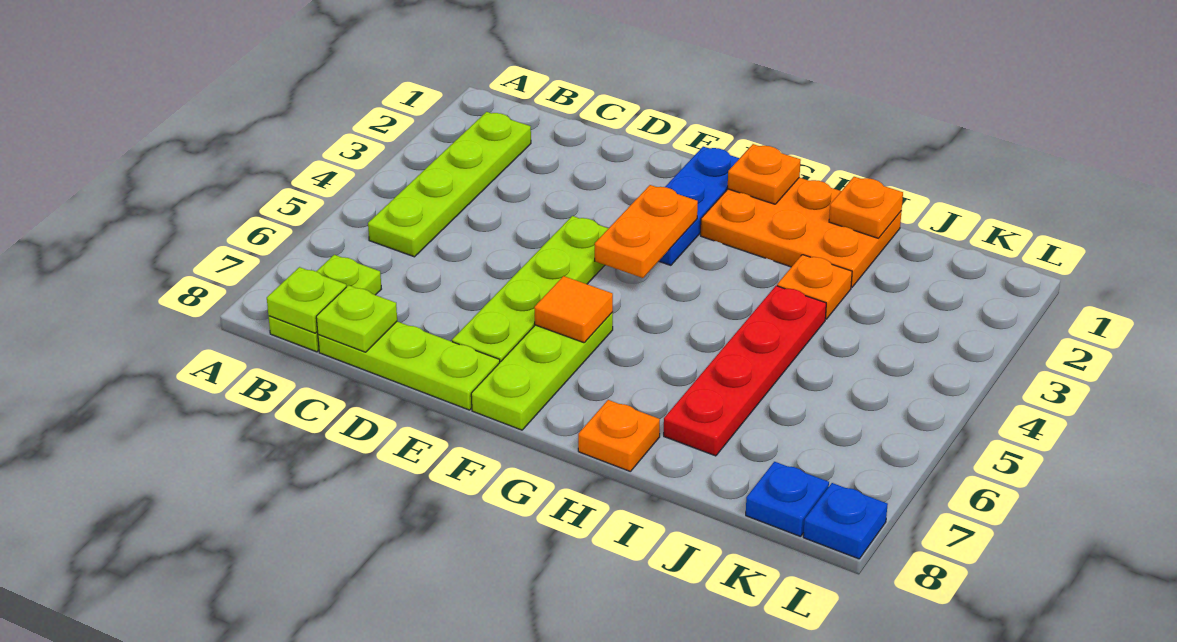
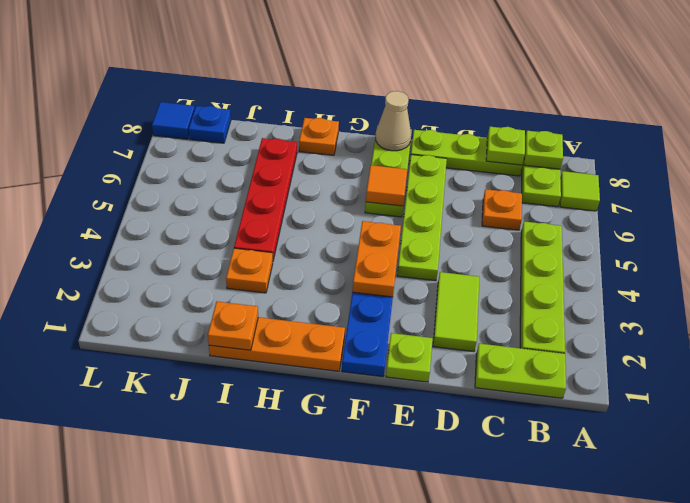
none -> lime 1x1 tile [560,171,600,211]
none -> lime 1x2 plate [475,344,566,398]
none -> lime 1x2 tile [433,272,479,352]
none -> lime 1x1 plate [386,333,433,382]
none -> tan 1x1 cone [375,91,411,151]
orange 2x3 plate [701,178,902,287] -> orange 1x3 plate [209,317,345,371]
orange 1x1 plate [728,144,801,204] -> orange 1x1 plate moved to [482,189,522,230]
blue 1x1 plate [803,483,888,559] -> blue 1x1 tile [152,102,195,139]

